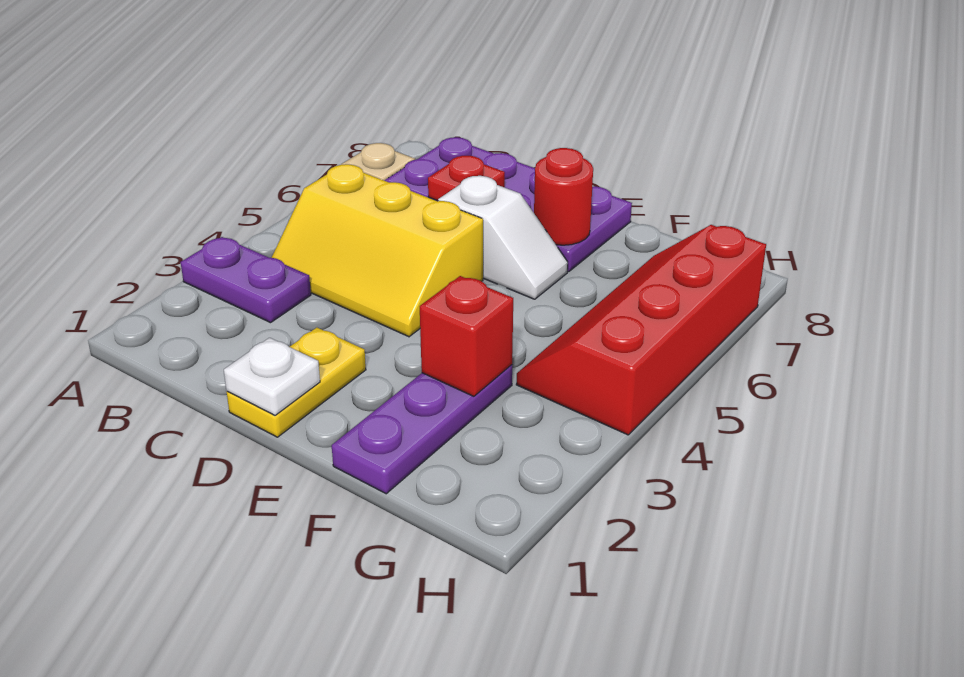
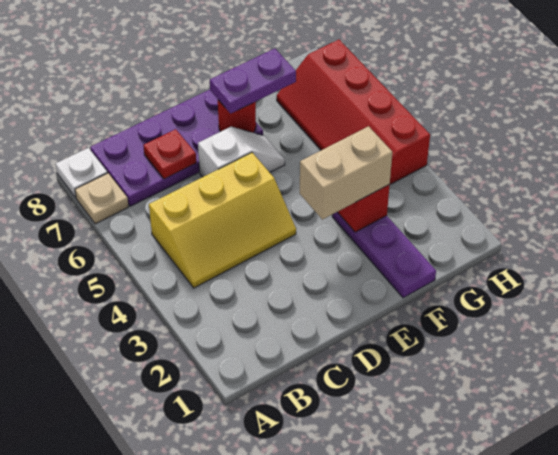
purple 1x2 plate [181,237,311,323] -> purple 1x2 plate moved to [210,49,296,113]
yellow 1x2 plate [227,328,366,437] -> none
white 1x1 plate [224,338,320,415] -> white 1x1 plate moved to [56,148,107,198]
none -> tan 1x2 brick [300,126,392,219]

